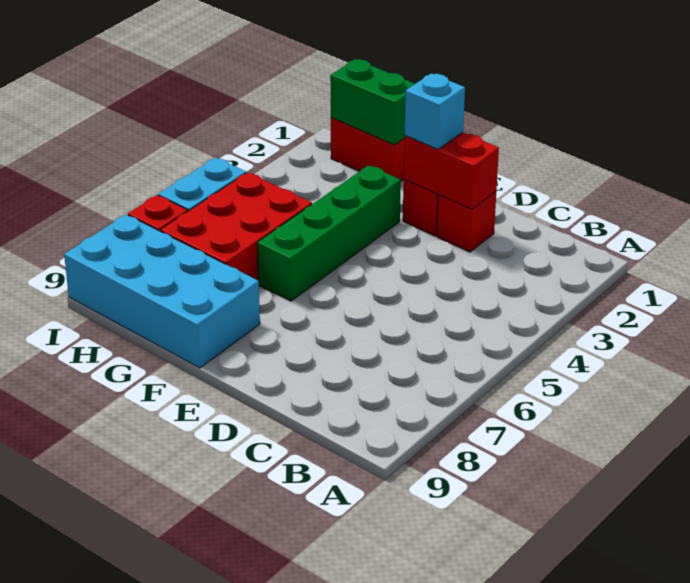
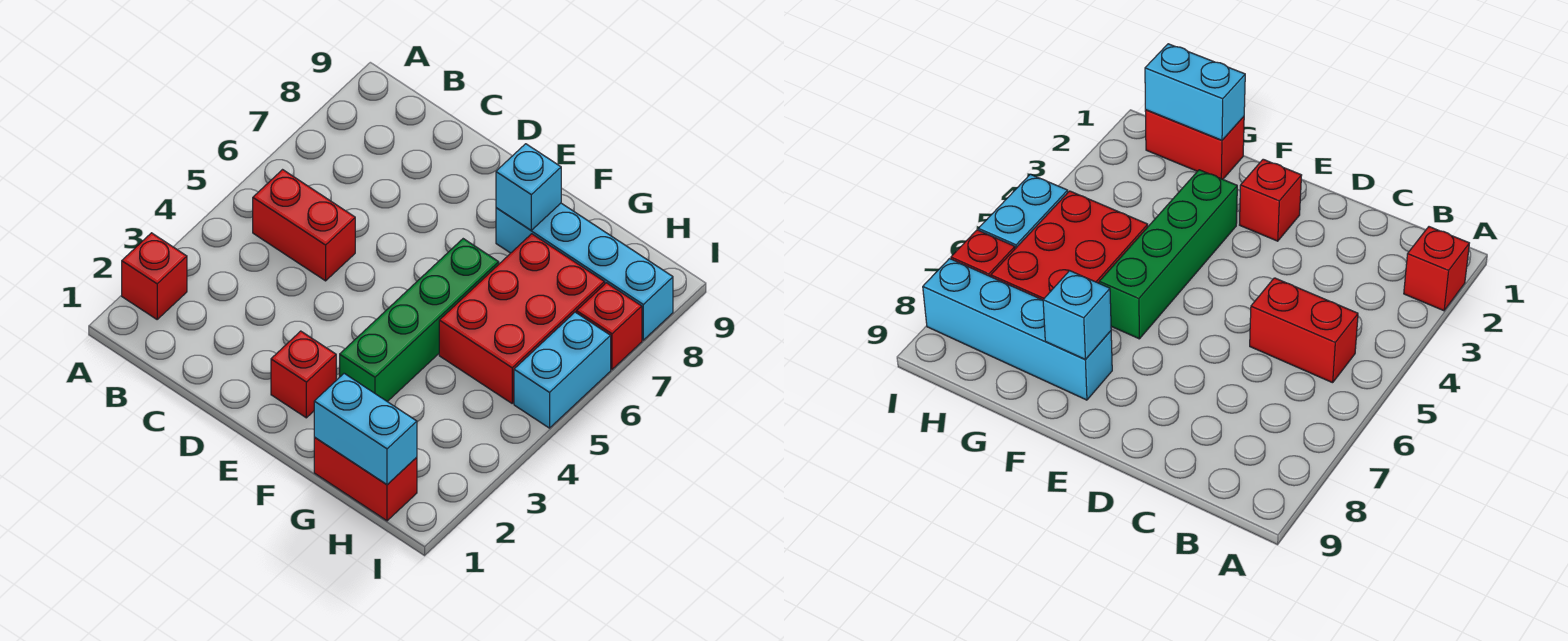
red 1x1 brick [437,192,496,252] -> red 1x1 brick moved to [122,233,187,319]
red 1x2 brick [404,132,499,209] -> red 1x2 brick moved to [253,170,355,281]
cyan 1x1 brick [405,73,465,149] -> cyan 1x1 brick moved to [496,144,561,230]
cyan 2x4 brick [64,214,260,368] -> cyan 1x4 brick [496,203,673,340]
green 1x2 brick [330,59,415,145] -> cyan 1x2 brick [314,373,417,485]

